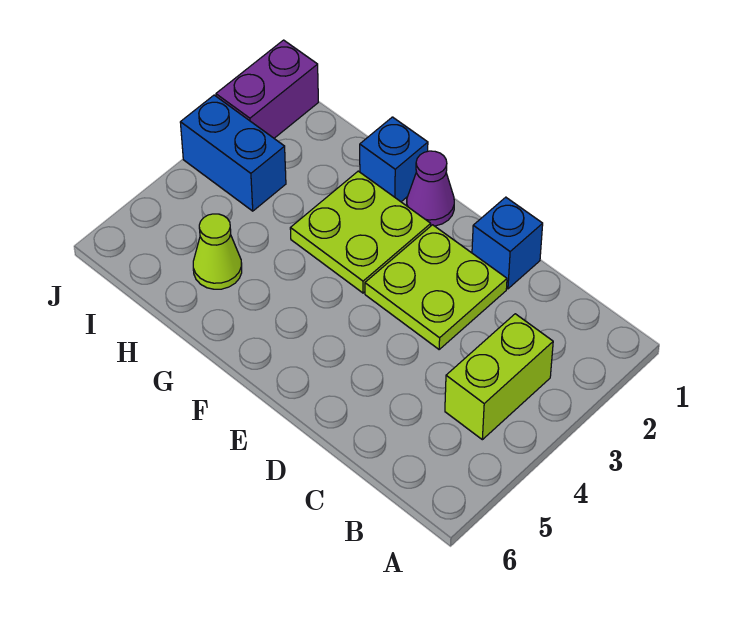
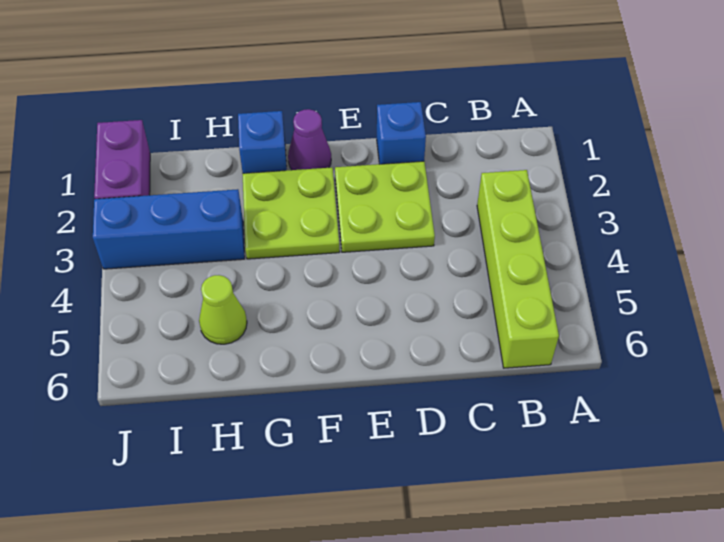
lime 1x2 brick [445,314,553,440] -> lime 1x4 brick [477,170,559,368]
blue 1x2 brick [180,95,286,211] -> blue 1x3 brick [93,189,245,269]

